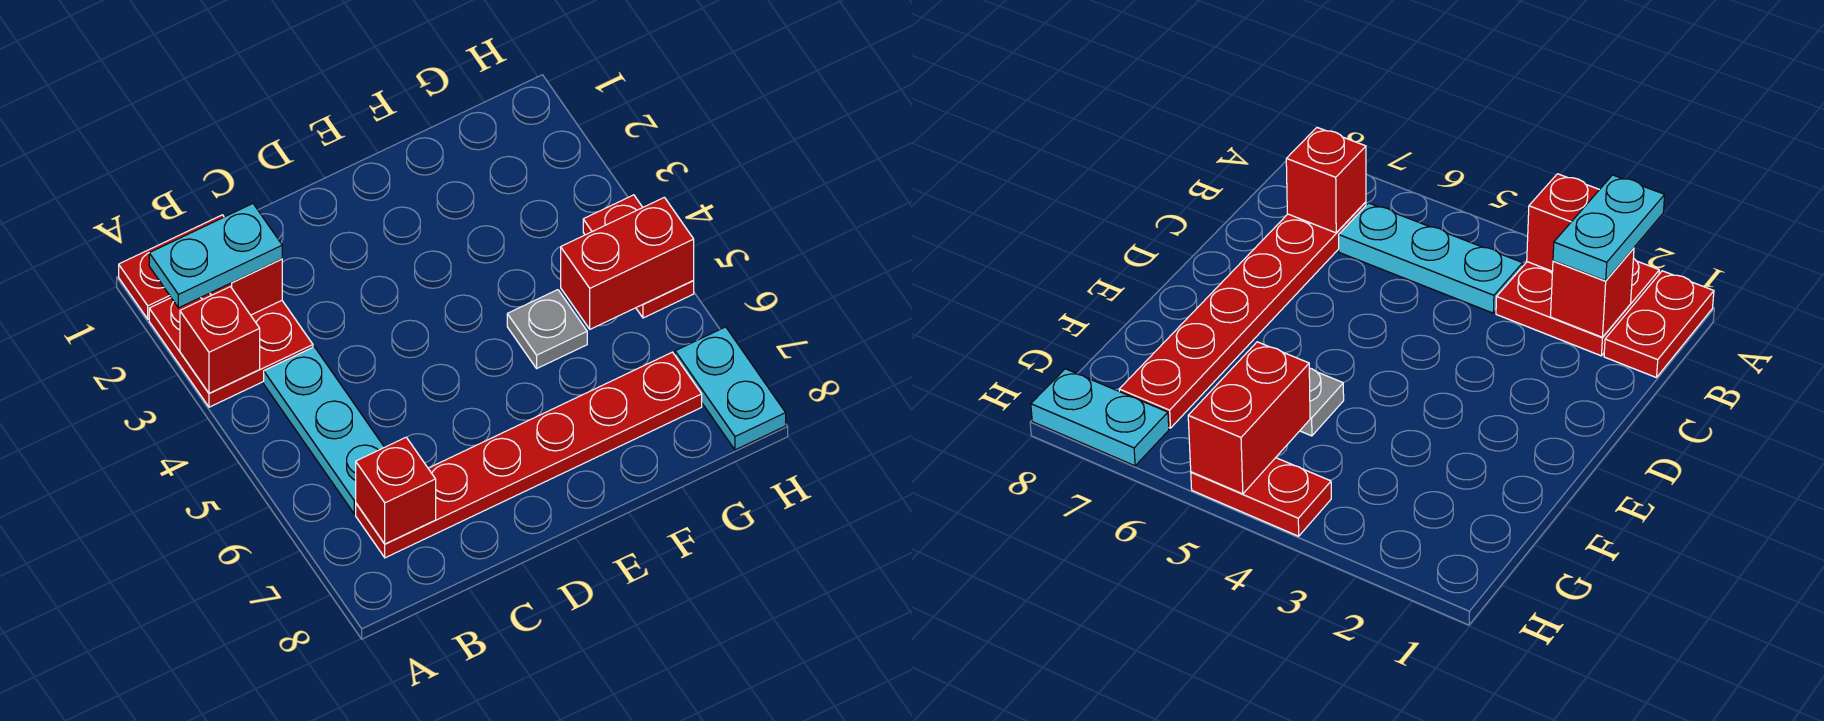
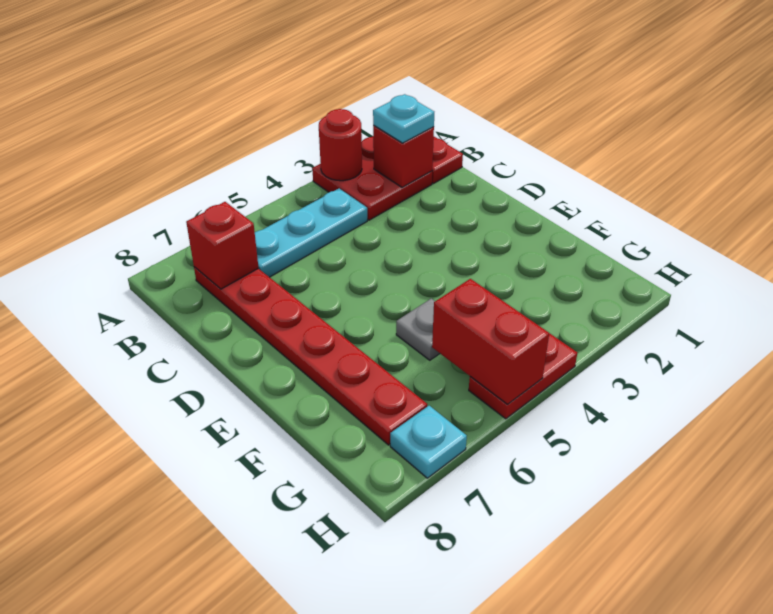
cyan 1x2 plate [149,204,282,308] -> cyan 1x1 plate [373,94,434,143]
red 1x1 brick [180,287,260,394] -> red 1x1 round brick [319,109,362,181]
cyan 1x2 plate [675,327,786,450] -> cyan 1x1 plate [390,406,467,478]

